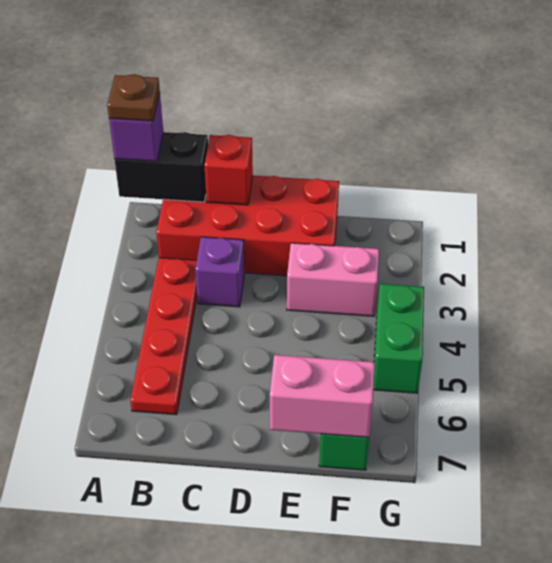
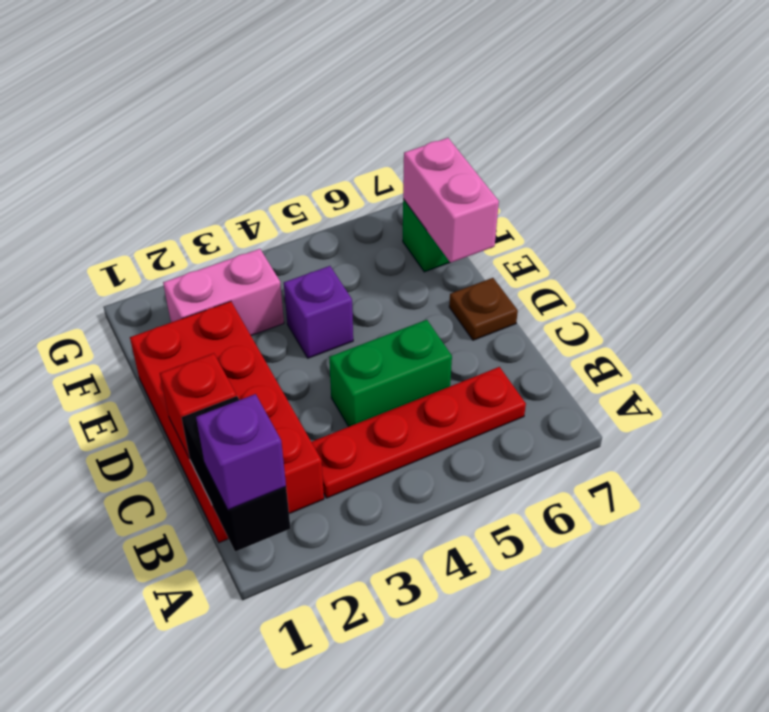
brown 1x1 plate [107,74,160,121] -> brown 1x1 plate moved to [449,278,518,340]
purple 1x1 brick [195,237,244,307] -> purple 1x1 brick moved to [284,266,353,358]
pink 1x2 brick [287,243,379,316] -> pink 1x2 brick turned to [163,249,284,336]
green 1x2 brick [373,284,424,393] -> green 1x2 brick moved to [329,320,452,427]

